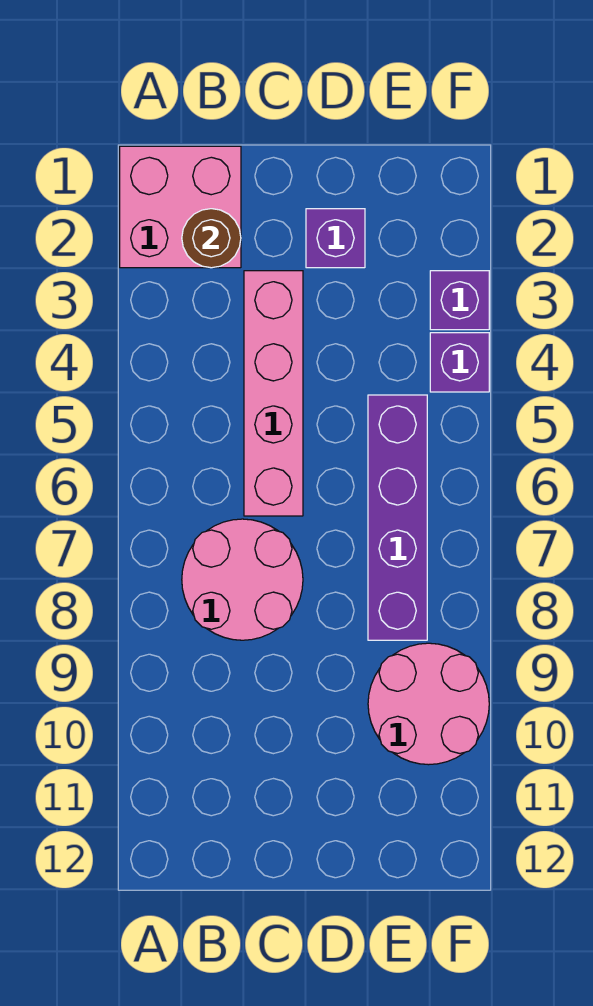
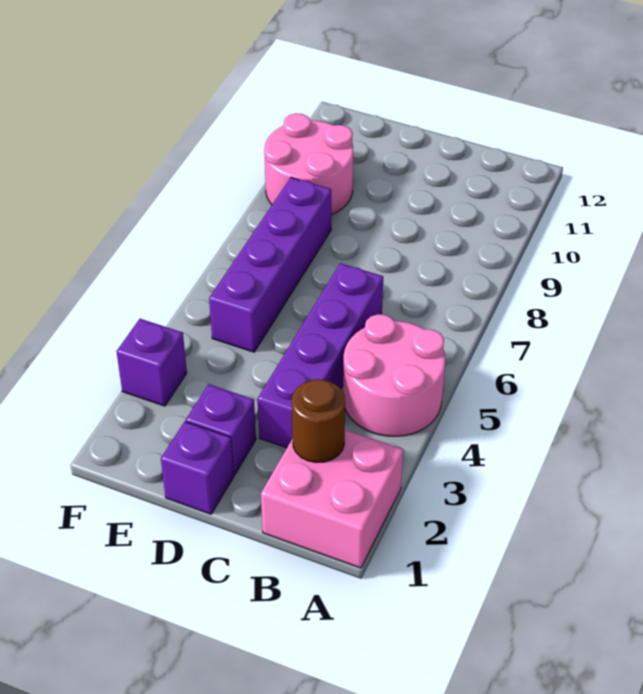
pink 2x2 round brick [182,519,303,640] -> pink 2x2 round brick moved to [343,314,445,436]
pink 1x4 brick [244,271,303,516] -> purple 1x4 brick [258,263,383,448]
purple 1x1 brick [430,333,489,392] -> purple 1x1 brick moved to [161,421,234,514]

